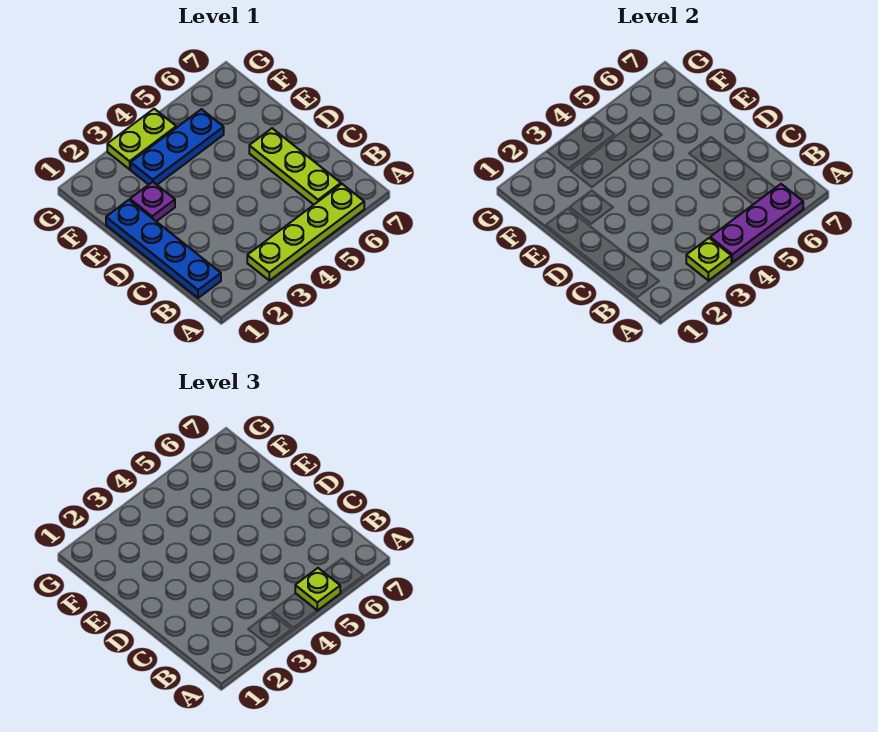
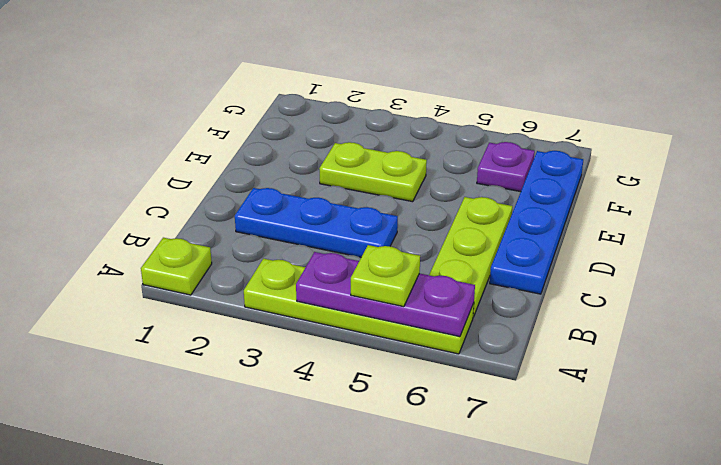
lime 1x1 plate [686,238,731,281] -> lime 1x1 plate moved to [141,238,212,295]
blue 1x4 plate [106,200,221,298] -> blue 1x4 plate moved to [490,151,583,294]
purple 1x1 plate [130,182,175,221] -> purple 1x1 plate moved to [477,142,535,192]
blue 1x3 plate [131,109,224,185] -> blue 1x3 plate moved to [235,188,398,257]
lime 1x2 plate [107,109,176,169] -> lime 1x2 plate moved to [319,142,427,202]

